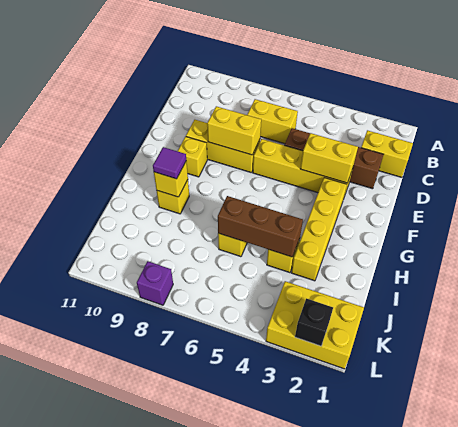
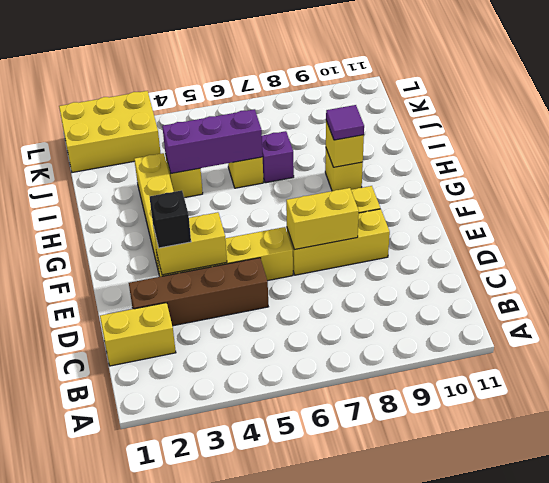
yellow 1x2 brick [247,99,298,144] -> none
brown 1x3 brick [218,196,303,257] -> purple 1x3 brick [162,109,263,173]
black 1x1 brick [295,298,333,346] -> black 1x1 brick moved to [150,190,191,248]
purple 1x1 brick [137,261,173,305] -> purple 1x1 brick moved to [262,131,294,183]

